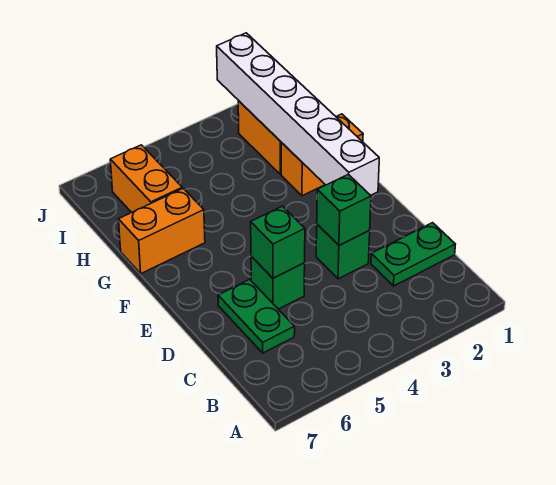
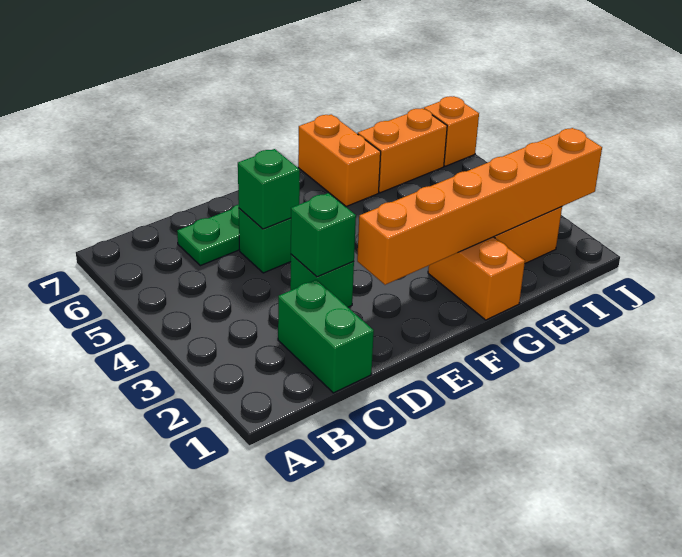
green 1x2 plate [371,223,455,286] -> green 1x2 brick [278,280,374,393]
white 1x6 brick [217,33,379,195] -> orange 1x6 brick [357,128,602,285]
none -> orange 1x1 brick [424,96,479,166]

